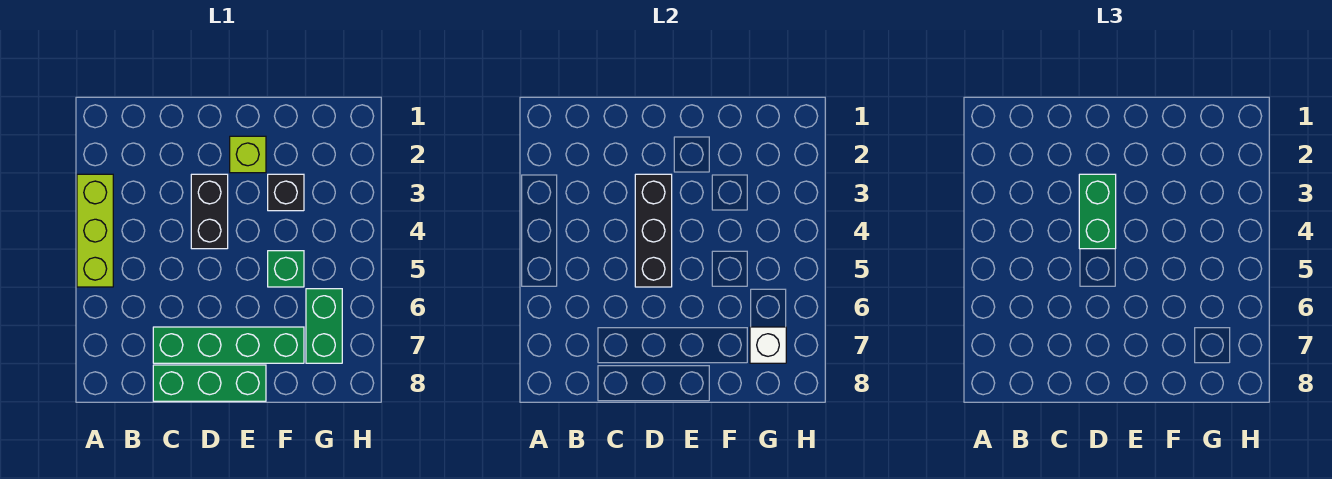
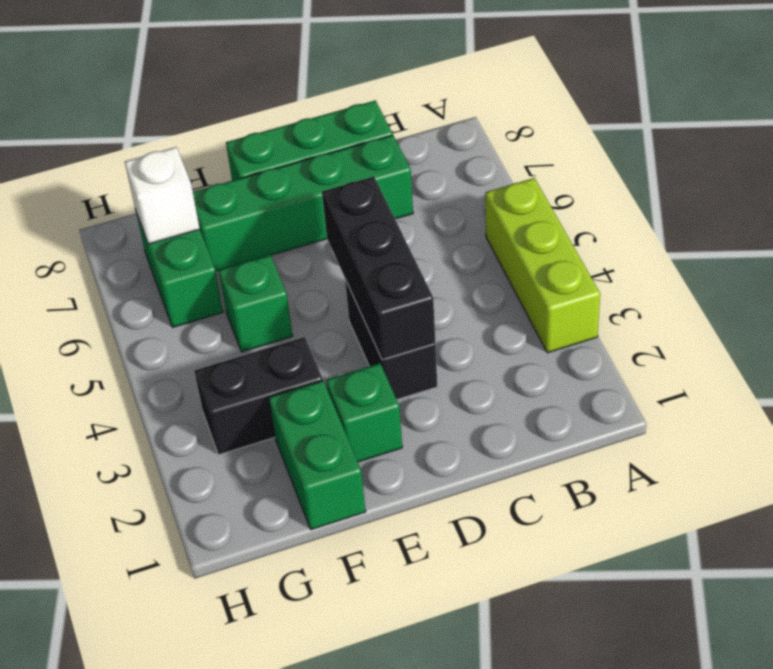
green 1x2 brick [1079,174,1116,249] -> green 1x2 brick moved to [269,381,366,530]
lime 1x1 brick [230,136,266,173] -> green 1x1 brick [326,363,402,462]
black 1x1 brick [268,174,304,211] -> black 1x2 brick [194,337,323,455]

